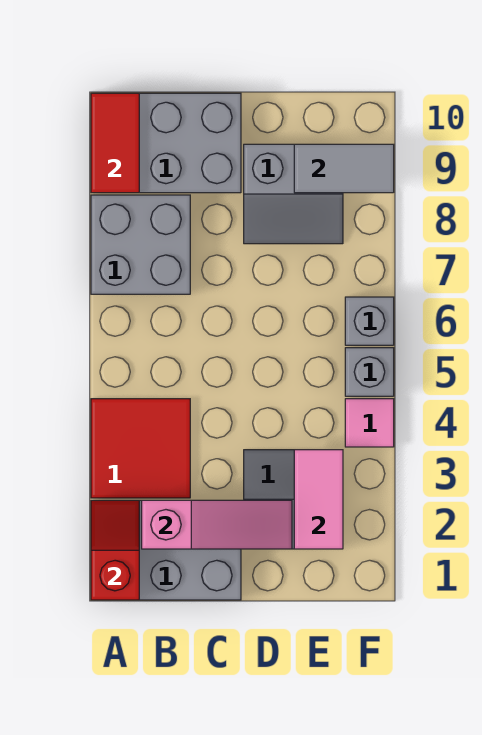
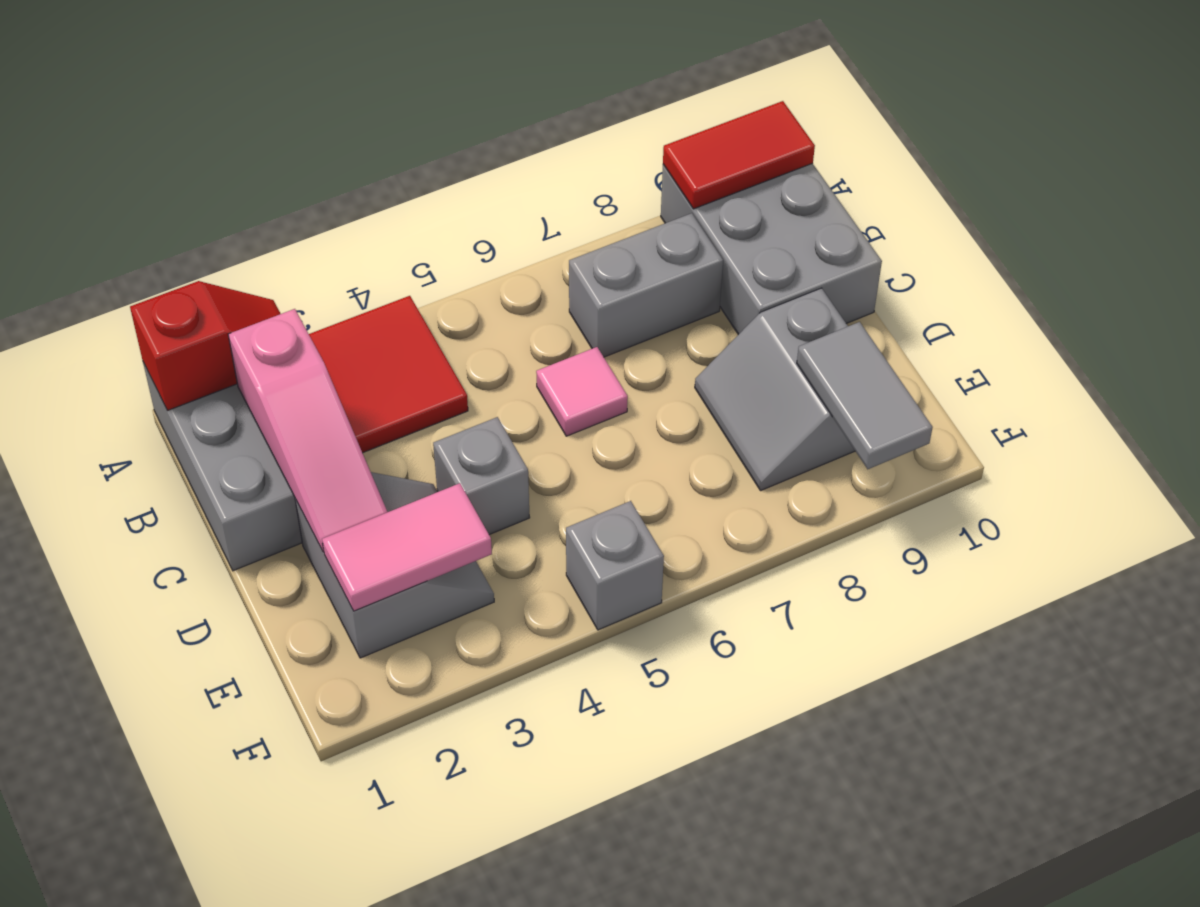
grey 2x2 brick [91,195,190,294] -> grey 1x2 brick [569,213,723,357]
pink 1x1 tile [345,399,394,447] -> pink 1x1 tile moved to [536,347,628,436]
grey 1x1 brick [345,297,394,345] -> grey 1x1 brick moved to [433,417,530,535]

